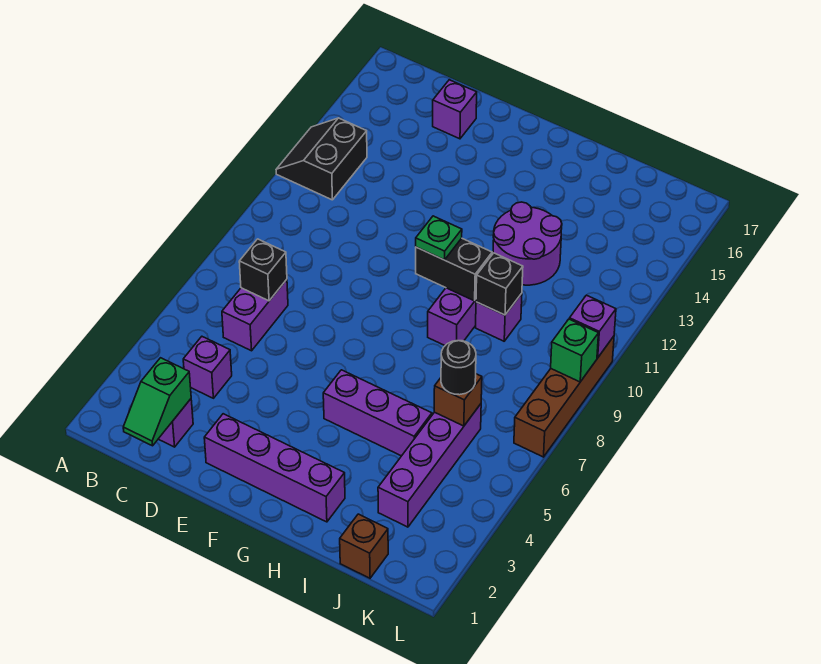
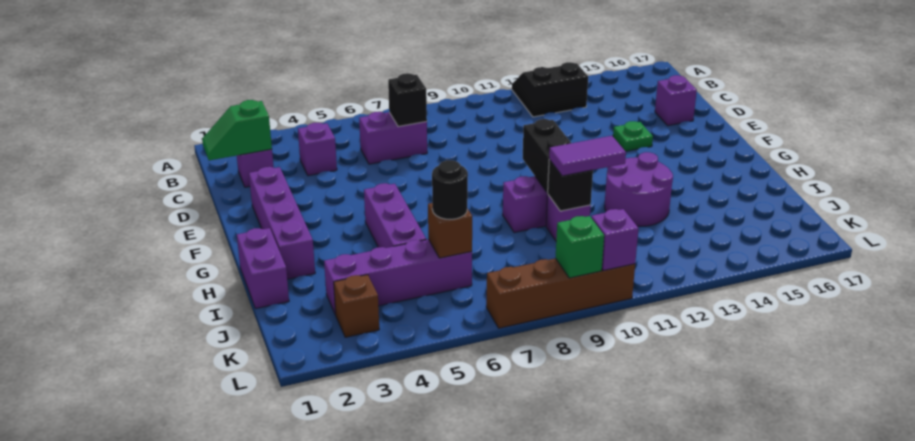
green 1x1 plate [416,216,462,260] -> green 1x1 plate moved to [613,121,653,151]
none -> purple 1x2 brick [237,228,289,309]
none -> purple 1x2 tile [549,136,626,176]
brown 1x1 brick [340,514,388,578] -> brown 1x1 brick moved to [334,275,379,337]

